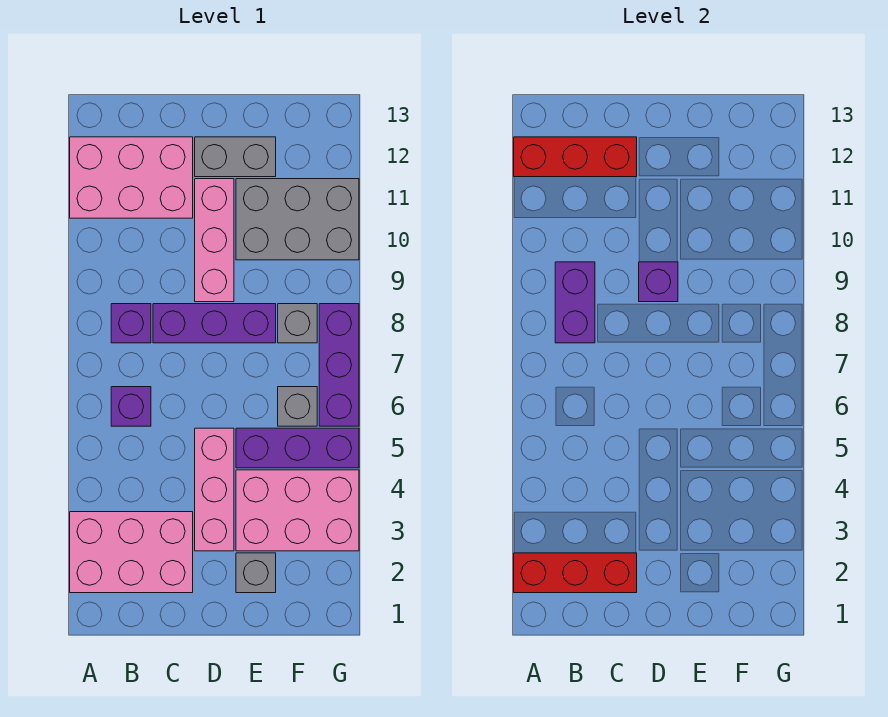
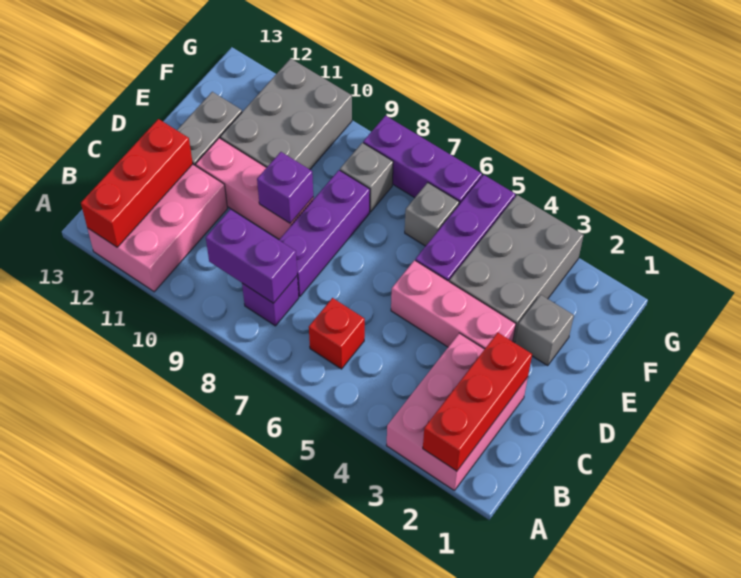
purple 1x1 brick [111,387,151,426] -> red 1x1 brick [309,298,365,369]
pink 2x3 brick [236,470,359,551] -> grey 2x3 brick [449,195,584,343]

